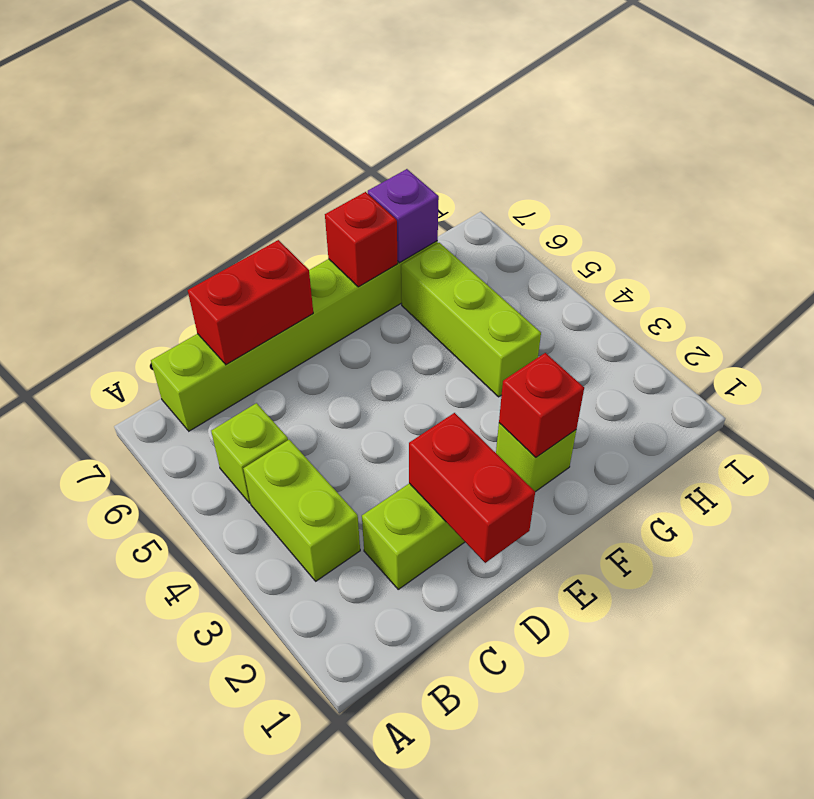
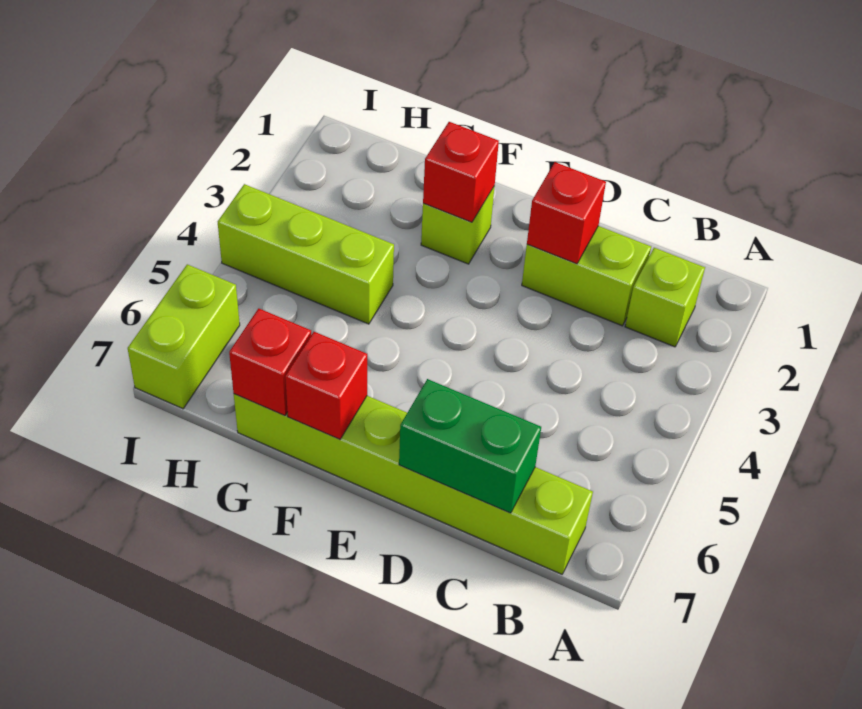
lime 1x2 brick [243,440,360,581] -> lime 1x2 brick moved to [128,264,240,409]
lime 1x1 brick [211,403,288,503] -> lime 1x1 brick moved to [625,248,705,347]
red 1x2 brick [188,240,313,365] -> green 1x2 brick [399,379,541,513]
red 1x2 brick [409,413,535,563] -> red 1x1 brick [527,162,606,264]
lime 1x3 brick [401,243,541,397] -> lime 1x3 brick turned to [218,184,394,324]
purple 1x1 brick [368,169,439,263] -> red 1x1 brick [229,308,311,415]

